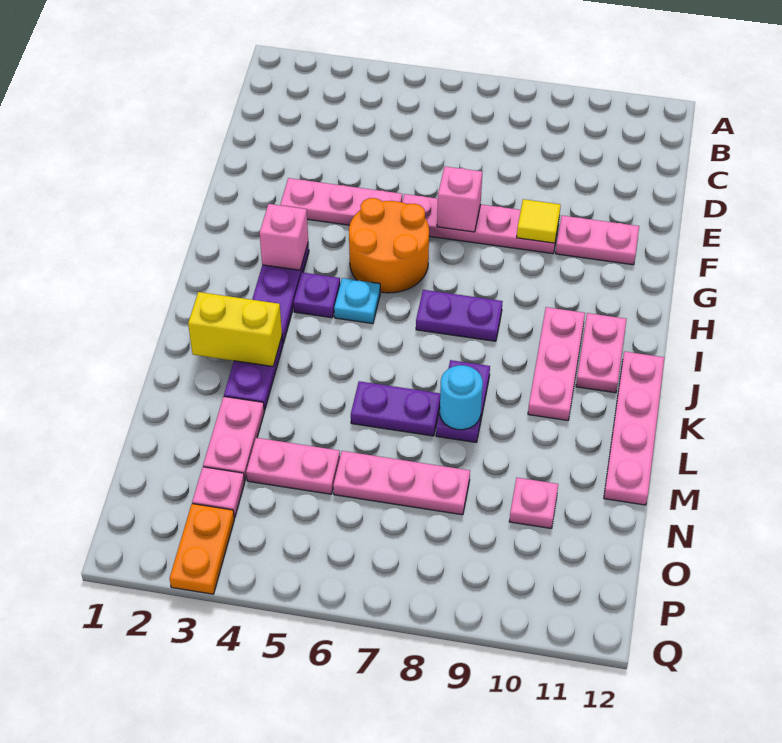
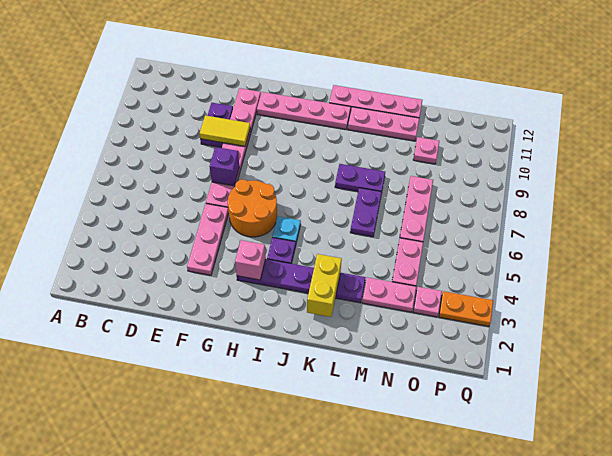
pink 1x1 brick [437,166,482,232] -> purple 1x1 brick [210,147,239,186]
yellow 1x1 tile [517,199,561,243] -> yellow 1x2 tile [200,115,250,146]
purple 1x2 plate [416,290,503,341] -> purple 1x2 plate moved to [200,103,233,148]
pink 1x3 plate [528,307,585,420] -> pink 1x3 plate moved to [348,107,419,141]
pink 1x2 plate [576,313,627,393] -> pink 1x4 plate [257,92,351,129]
cyan 1x1 round brick [440,365,483,430] -> none

